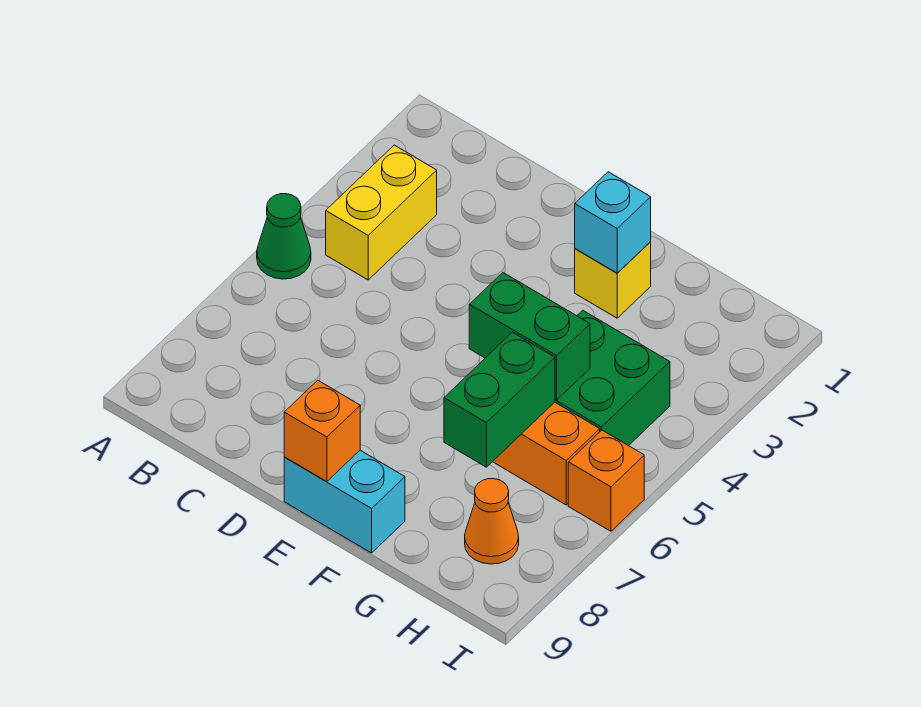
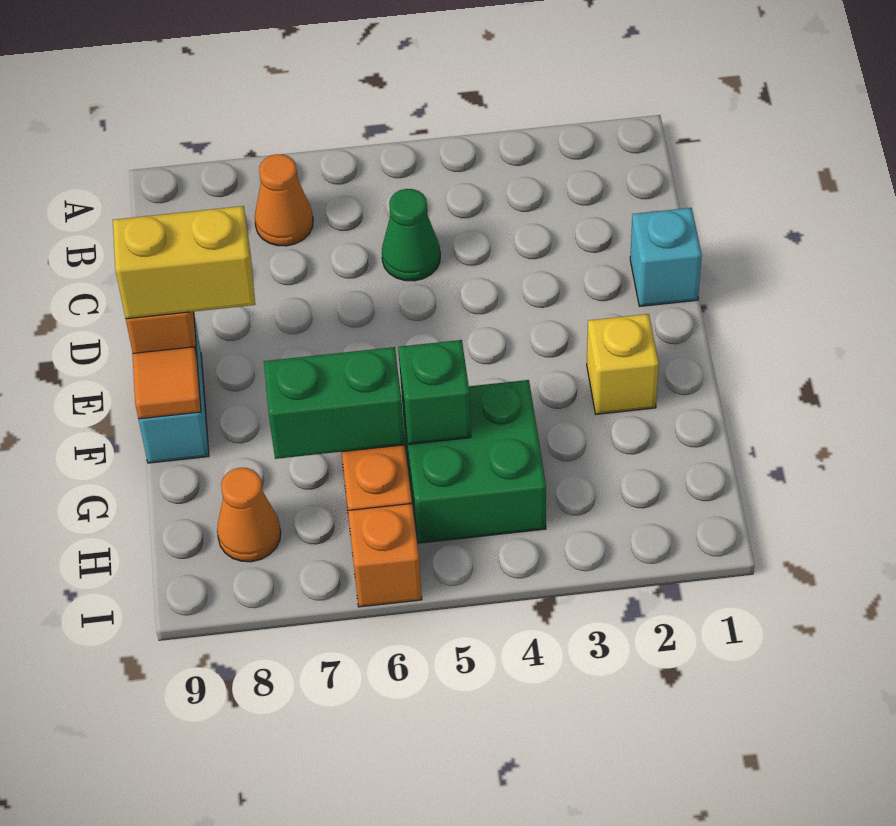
green 1x1 cone [257,194,311,279] -> green 1x1 cone moved to [382,189,440,281]
yellow 1x2 brick [326,145,437,280] -> yellow 1x2 brick moved to [113,206,255,319]
none -> orange 1x1 cone [255,154,313,246]
cyan 1x1 brick [575,172,651,273] -> cyan 1x1 brick moved to [630,208,702,306]
green 1x2 brick [469,273,590,400] -> green 1x1 brick [398,340,471,444]
none -> orange 1x1 tile [132,347,201,419]

